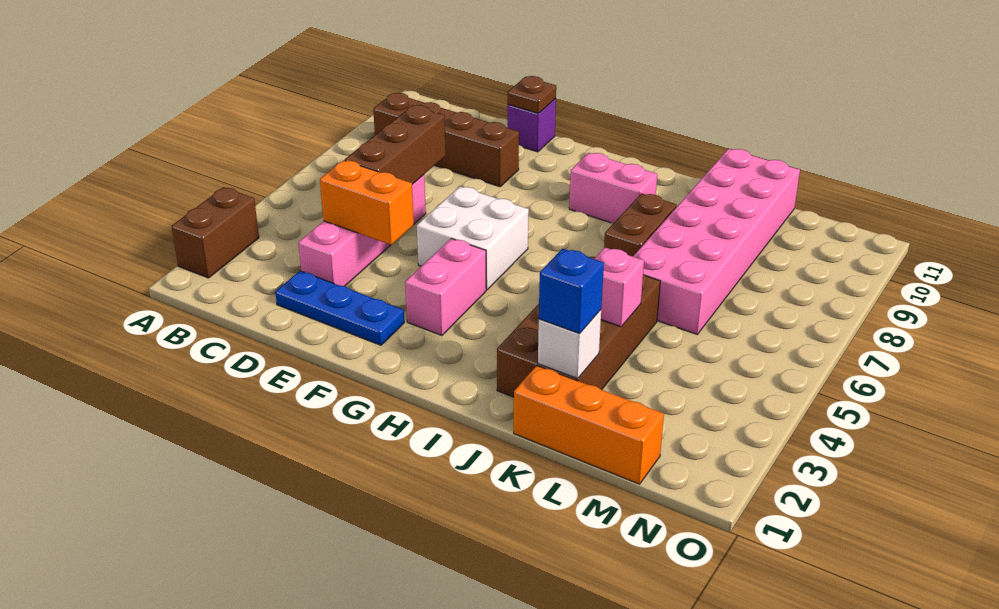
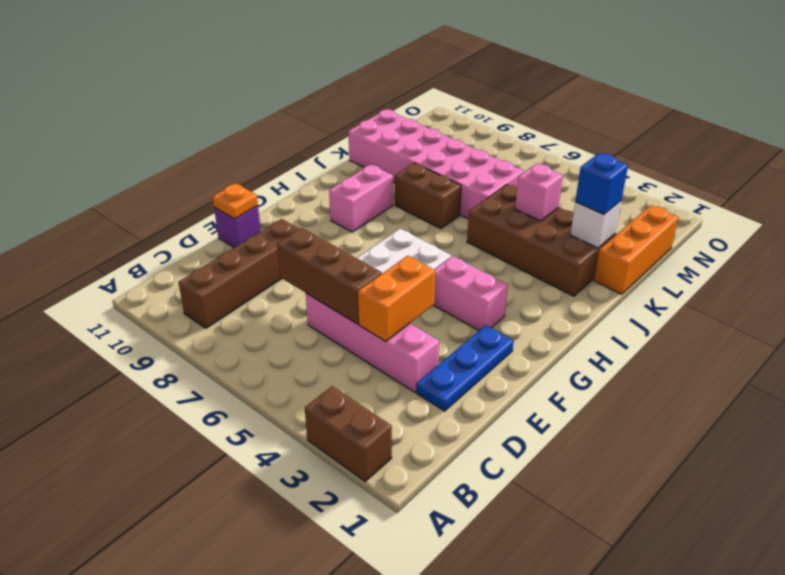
brown 1x1 plate [508,76,556,113] -> orange 1x1 plate [213,183,258,219]

